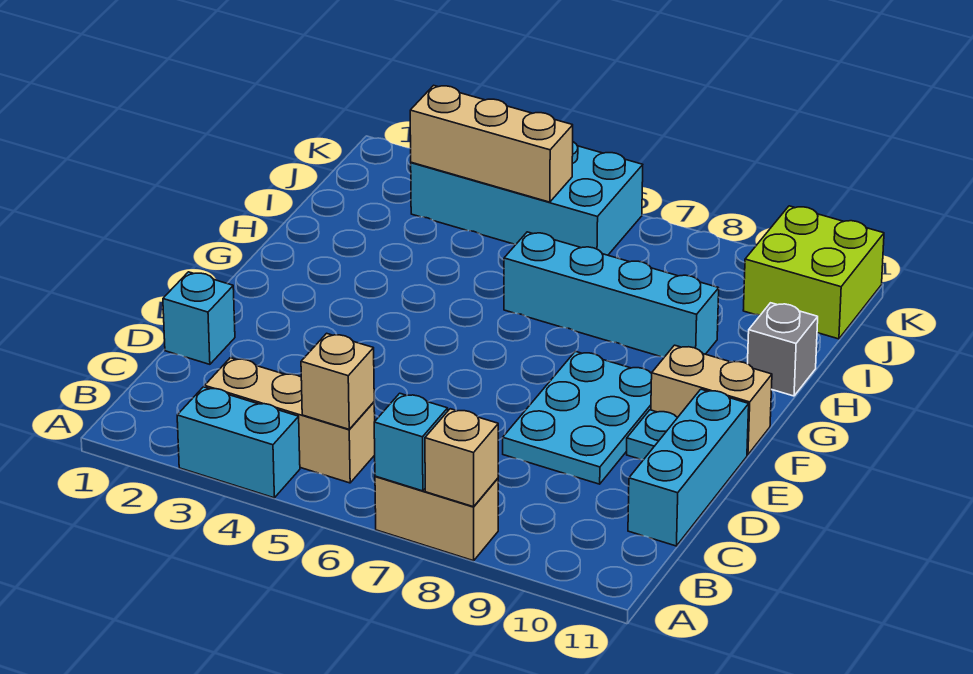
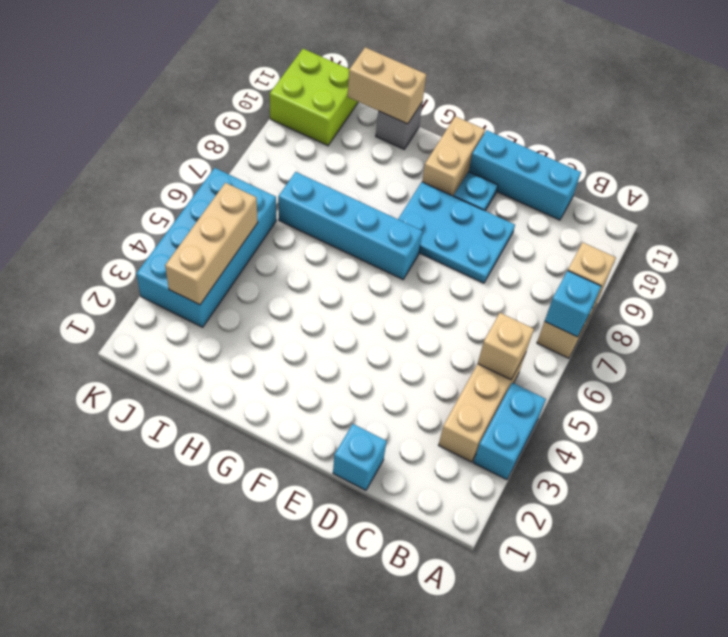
cyan 1x4 brick [504,232,719,357] -> cyan 1x4 brick turned to [278,172,423,279]
none -> tan 1x2 brick [347,47,426,124]

